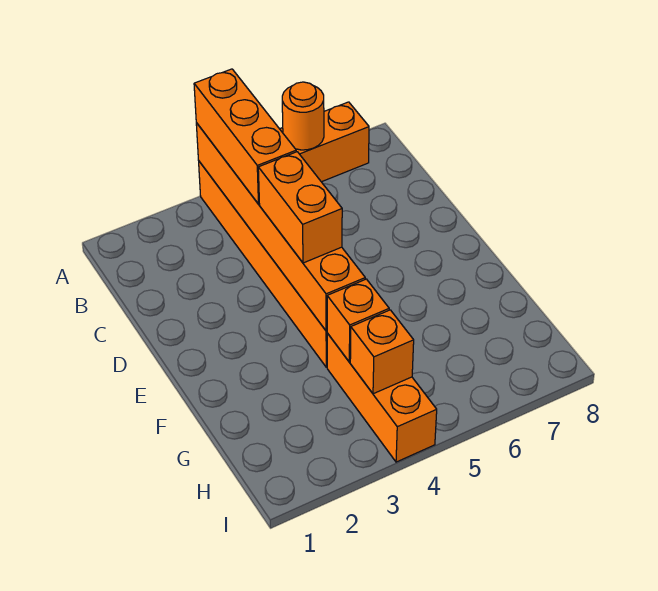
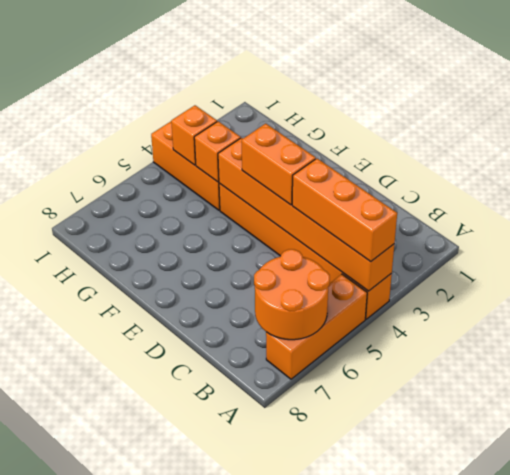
orange 1x1 round brick [282,82,324,150] -> orange 2x2 round brick [254,249,330,340]

